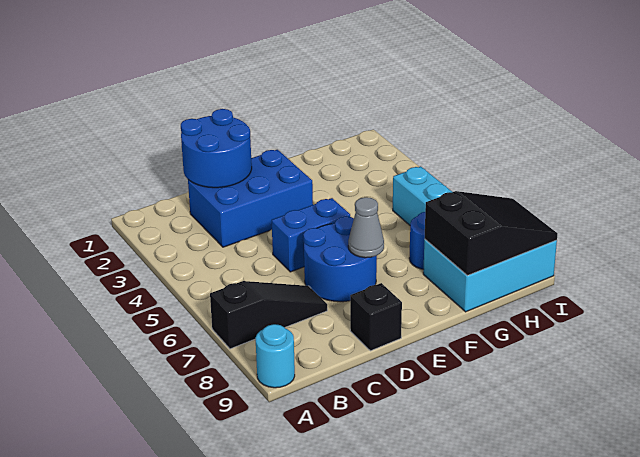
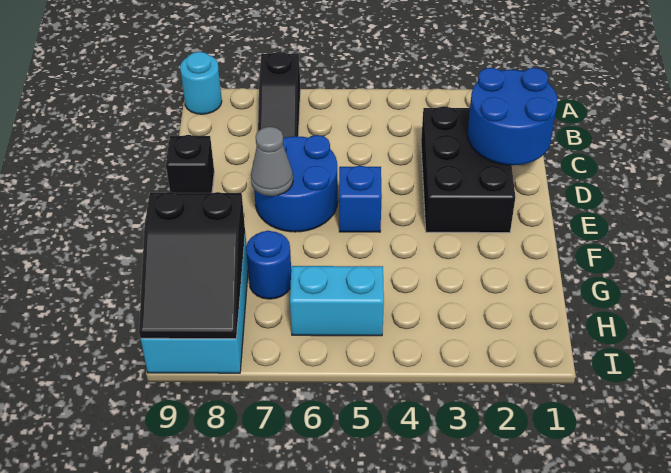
blue 2x3 brick [188,150,313,247] -> black 2x3 brick [421,106,515,233]
blue 1x2 brick [272,198,350,272] -> blue 1x1 brick [339,166,382,232]

